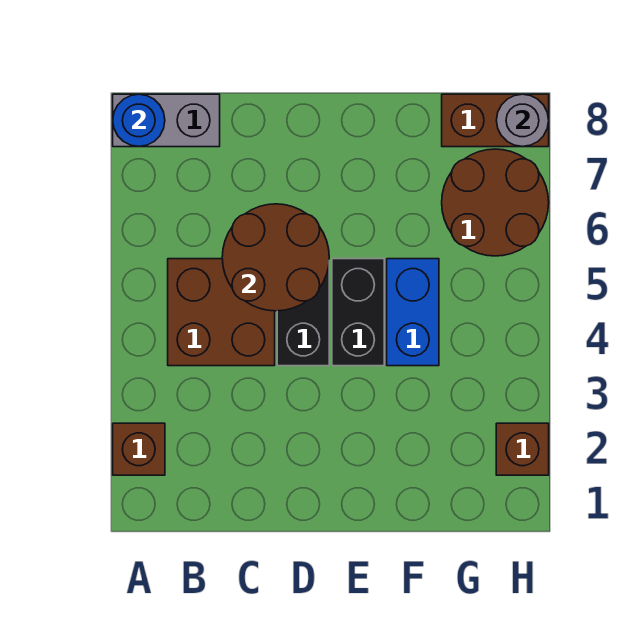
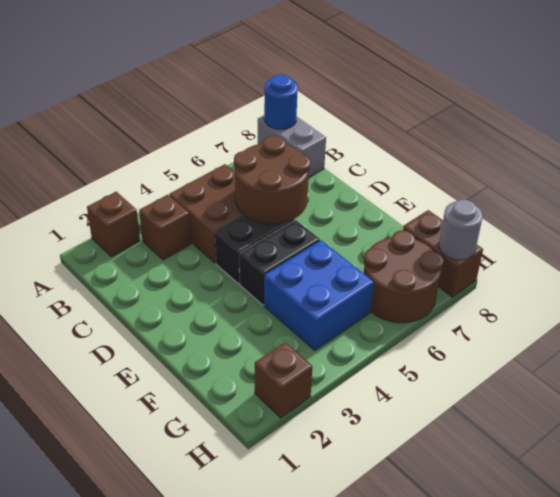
none -> brown 1x1 brick [139,195,191,260]
blue 1x2 brick [387,259,439,366] -> blue 2x2 brick [264,240,374,350]

